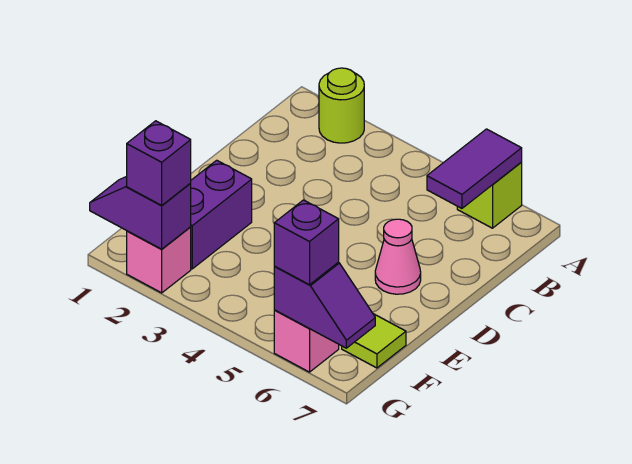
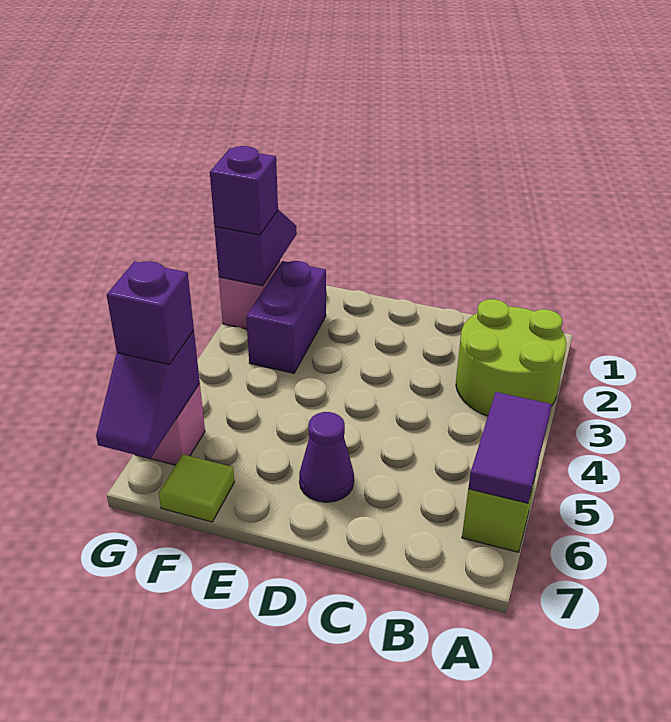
lime 1x1 round brick [319,68,364,143] -> lime 2x2 round brick [456,299,567,416]
purple 1x2 tile [427,129,522,208] -> purple 1x2 tile turned to [468,392,552,503]
pink 1x1 cone [375,219,421,294] -> purple 1x1 cone [299,412,354,502]
purple 1x2 brick [191,160,252,269] -> purple 1x2 brick turned to [246,261,326,373]

